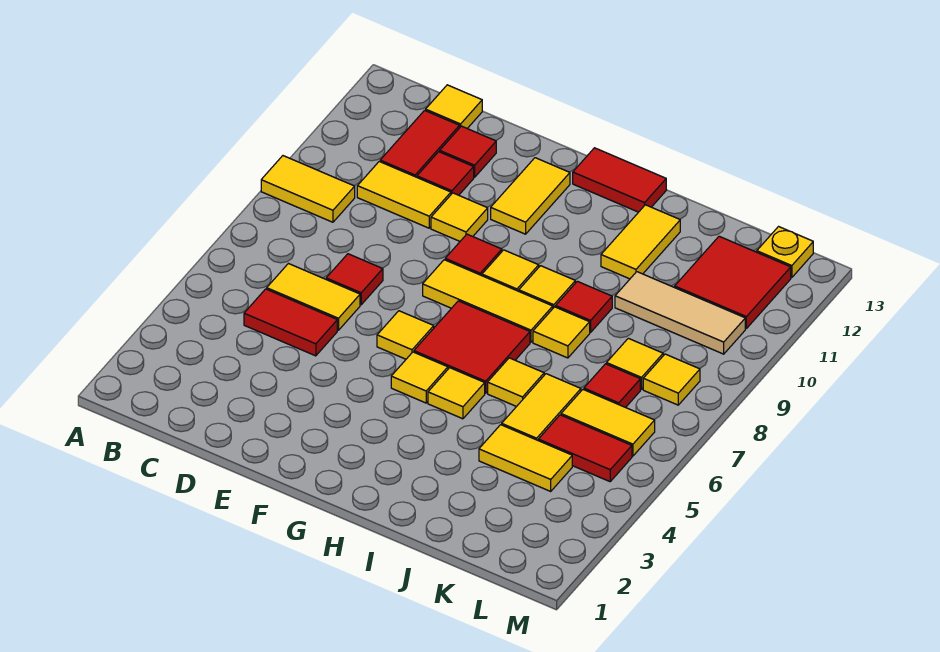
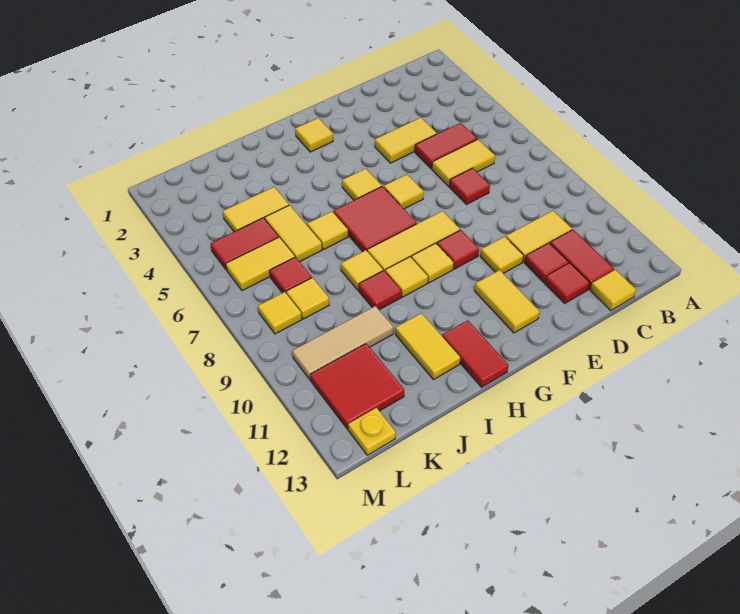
yellow 1x2 tile [261,156,355,222] -> yellow 1x2 tile moved to [375,118,437,163]
red 1x2 tile [573,148,666,212] -> red 1x2 tile turned to [442,320,509,387]
yellow 1x1 tile [428,368,485,419] -> yellow 1x1 tile moved to [295,118,333,152]

